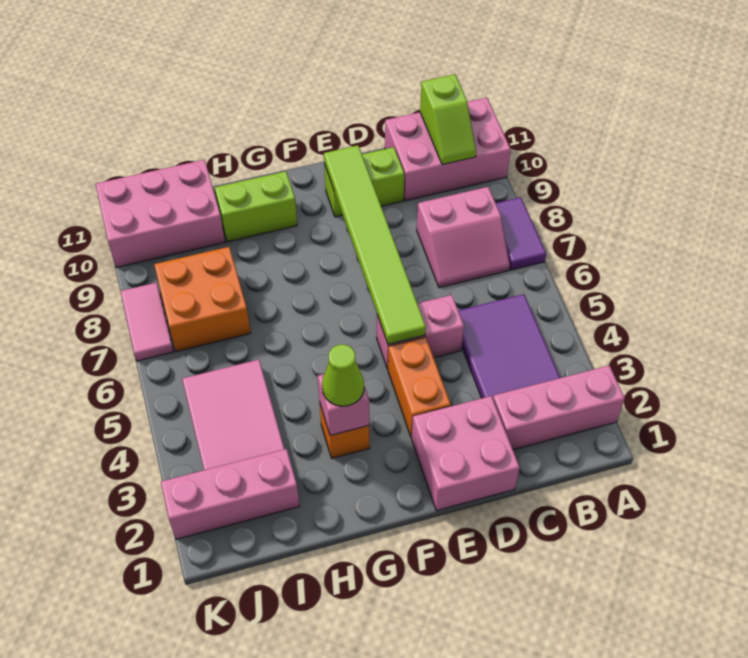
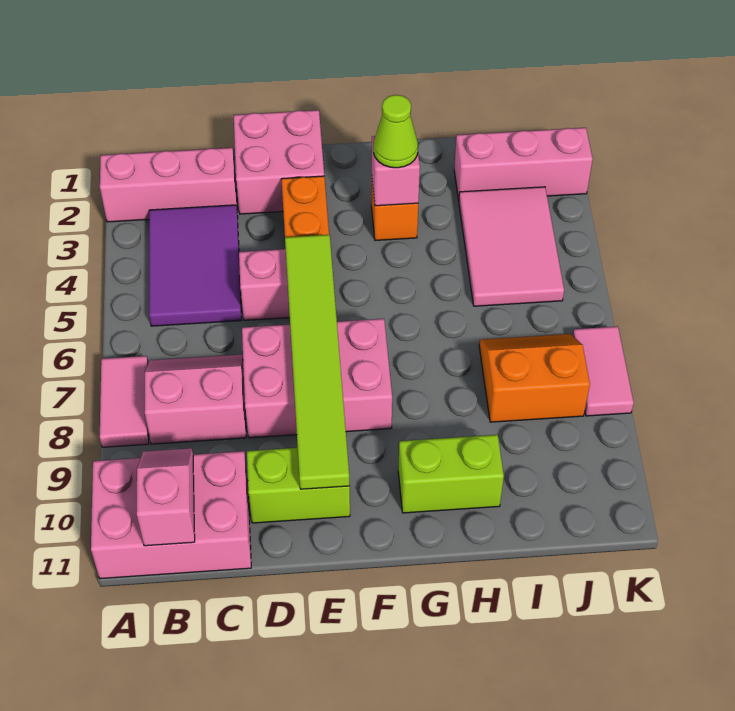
purple 1x2 tile [496,197,546,270] -> pink 1x2 tile [100,356,149,447]
lime 1x2 slope [420,74,476,165] -> pink 1x2 slope [137,448,195,546]
orange 2x2 brick [154,247,251,352] -> orange 2x2 slope [479,334,590,422]
pink 2x3 brick [95,160,225,267] -> pink 2x3 brick moved to [242,319,392,438]

